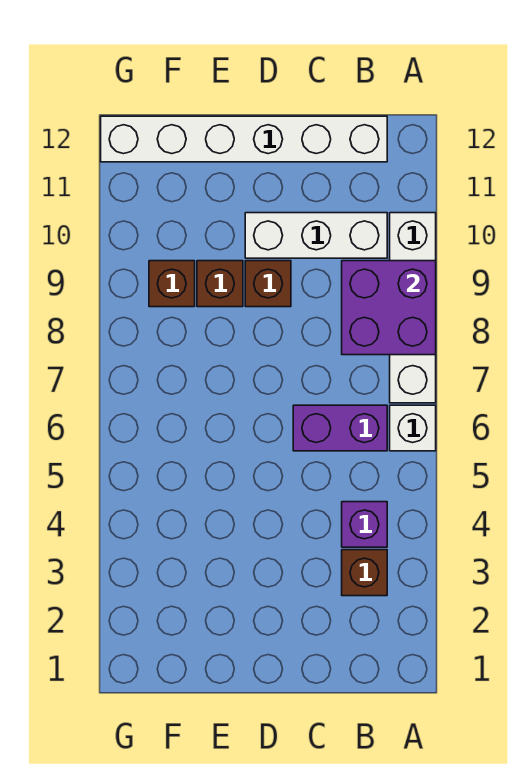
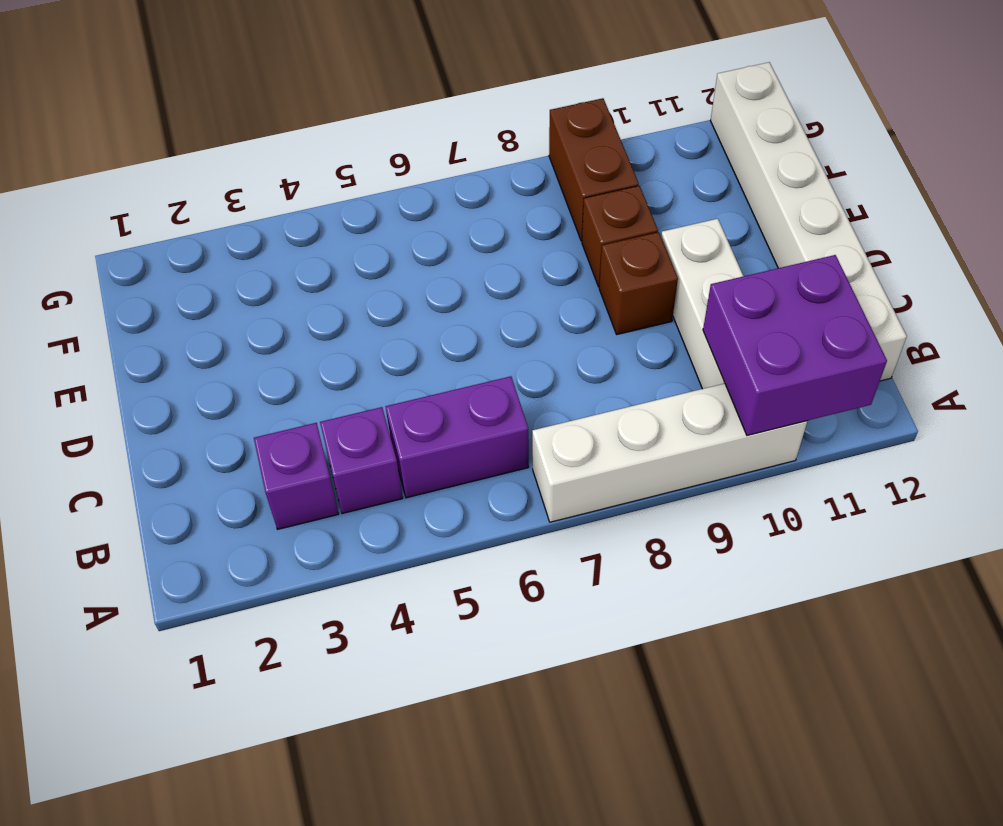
white 1x1 brick [390,405,436,451] -> none
purple 2x2 brick [342,261,436,355] -> purple 2x2 brick moved to [703,255,887,435]
brown 1x1 brick [342,550,387,596] -> purple 1x1 brick [254,423,339,529]
purple 1x2 brick [293,405,387,451] -> purple 1x2 brick turned to [386,376,529,498]
brown 1x1 brick [149,261,195,307] -> brown 1x2 brick [549,98,639,241]

